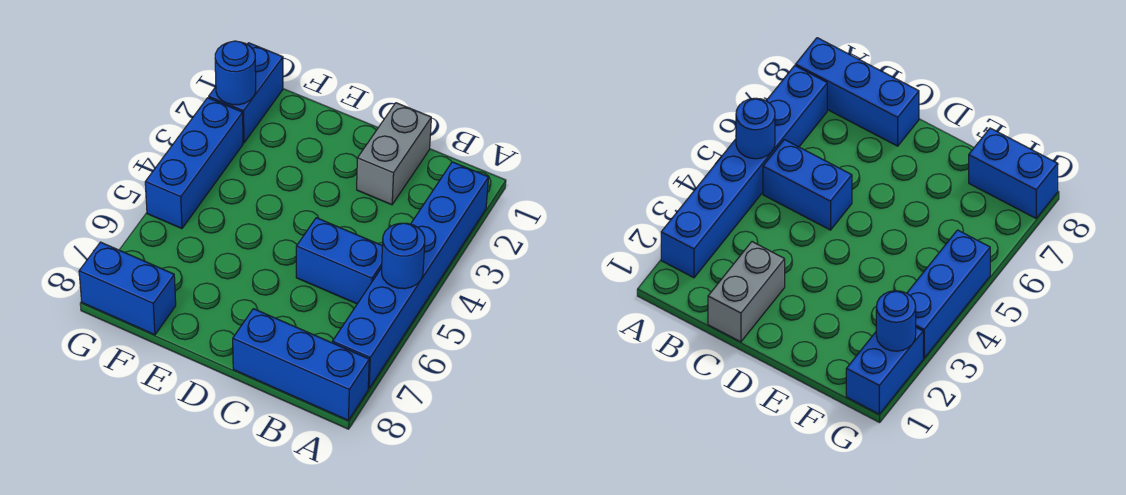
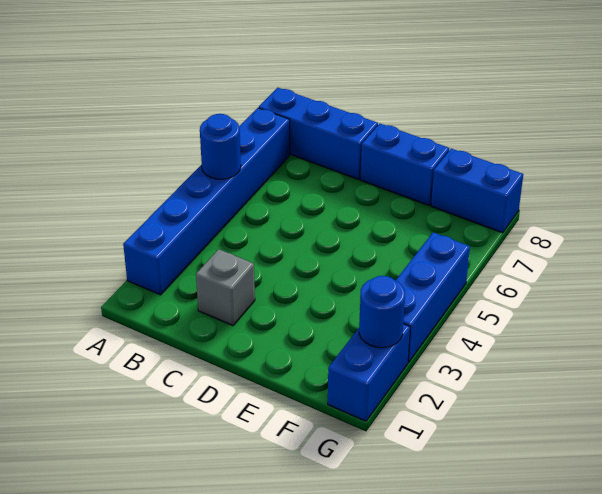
blue 1x2 brick [296,218,382,304] -> blue 1x2 brick moved to [360,124,449,206]
grey 1x2 brick [357,103,431,205] -> grey 1x1 brick [196,249,255,326]

